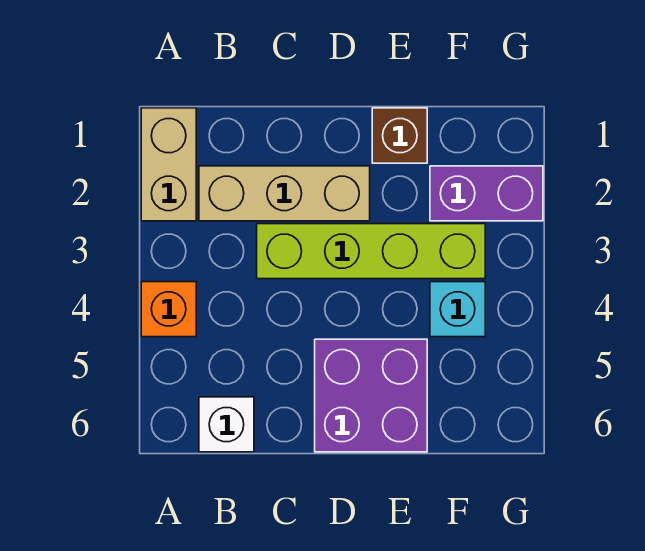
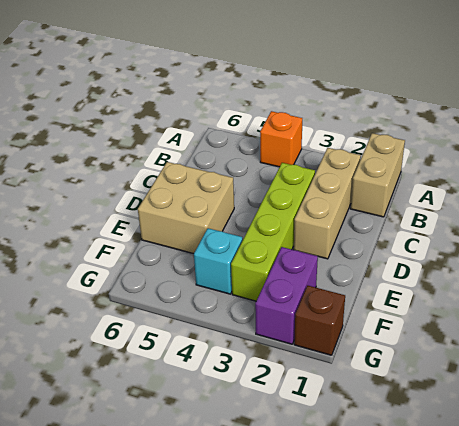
tan 1x2 brick [141,108,196,221] -> tan 1x2 brick turned to [350,133,405,217]
white 1x1 brick [199,397,254,452] -> none
purple 2x2 brick [315,339,427,452] -> tan 2x2 brick [138,162,234,254]
brown 1x1 brick [372,108,427,163] -> brown 1x1 brick moved to [294,286,345,355]

